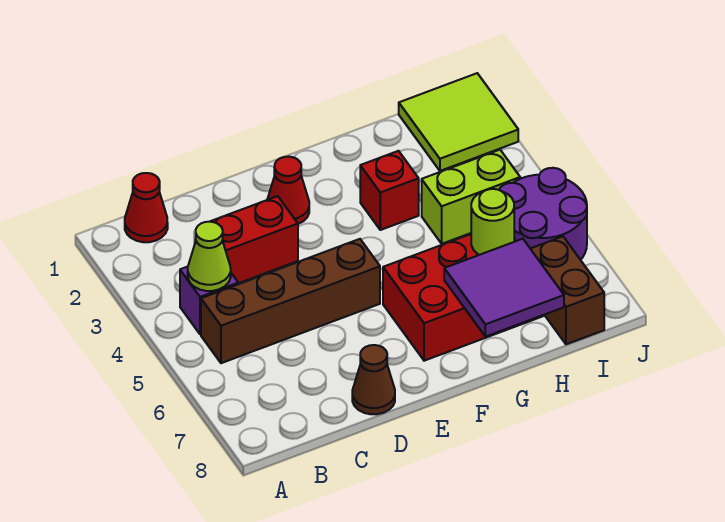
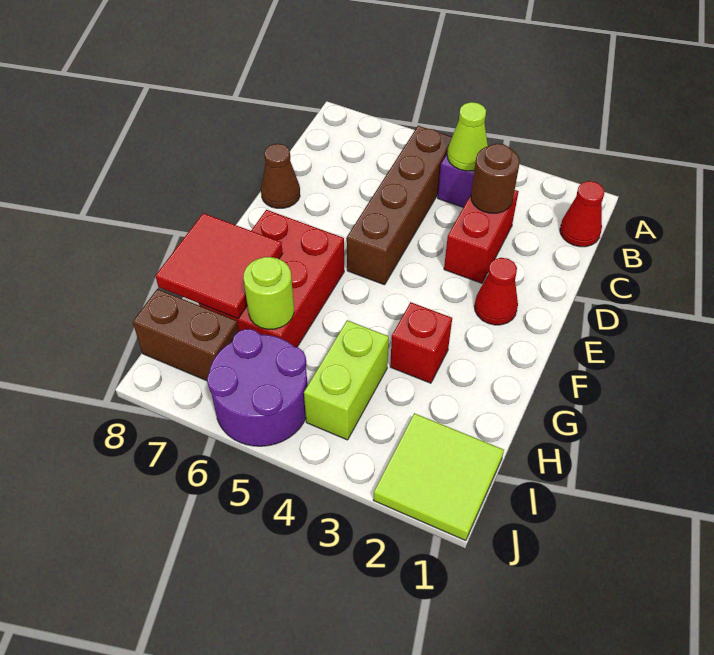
none -> brown 1x1 round brick [471,144,520,213]
purple 2x2 tile [444,239,564,337] -> red 2x2 tile [156,213,283,319]

